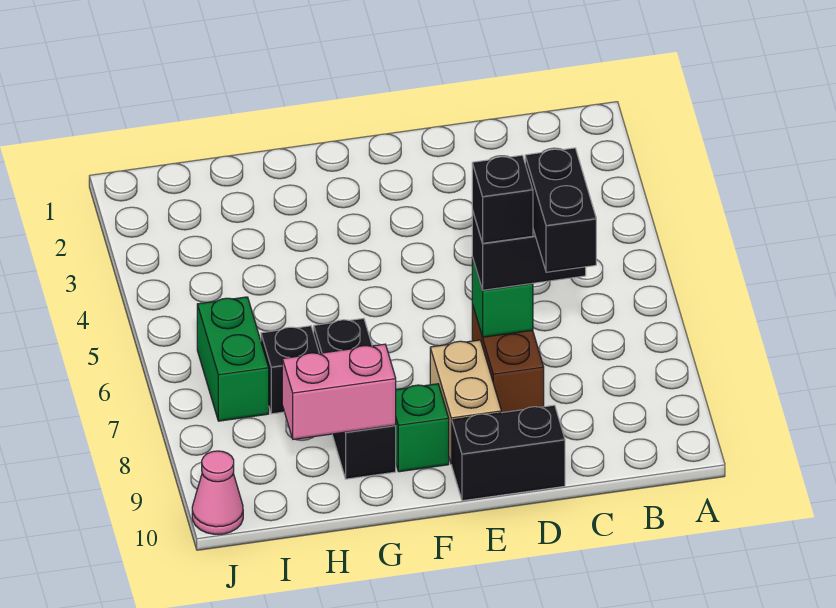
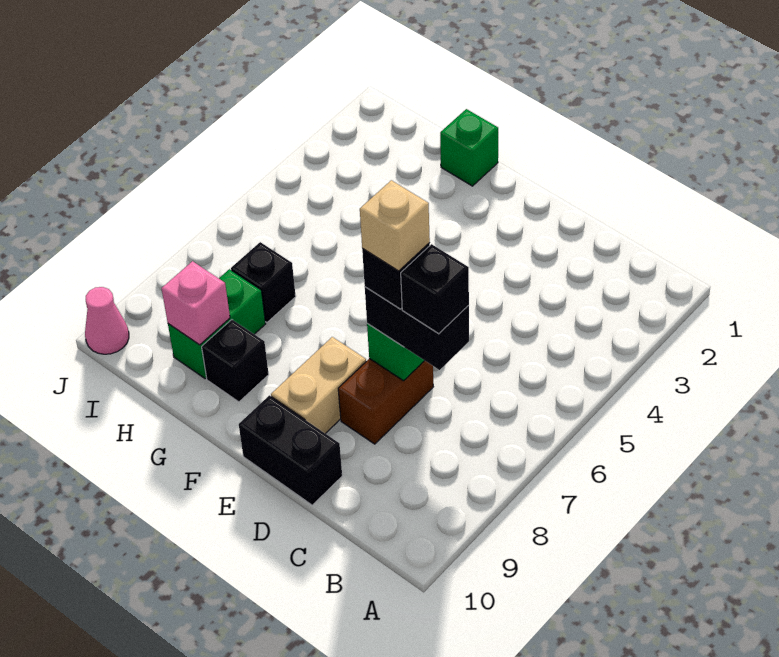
black 1x2 brick [525,148,596,272] -> black 1x1 brick [401,244,469,334]
none -> tan 1x1 brick [360,180,430,271]
green 1x1 brick [395,384,449,472] -> green 1x1 brick moved to [440,109,498,186]
black 1x3 brick [314,318,396,479] -> black 1x1 brick [202,320,269,402]
pink 1x2 brick [282,344,396,439] -> pink 1x1 brick [162,261,230,345]
green 1x2 brick [197,297,269,421] -> green 1x2 brick moved to [168,269,266,379]

